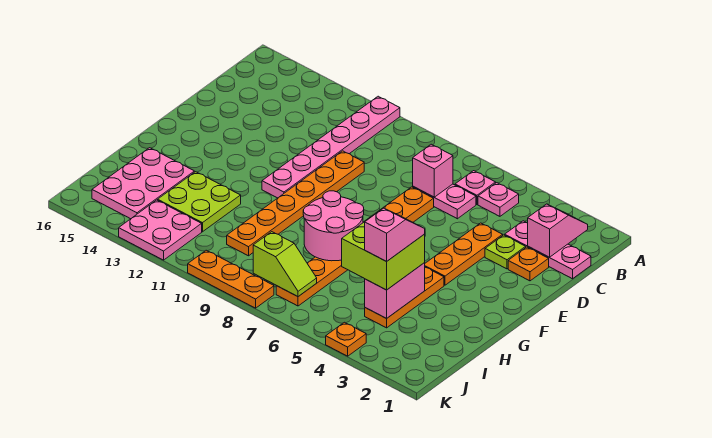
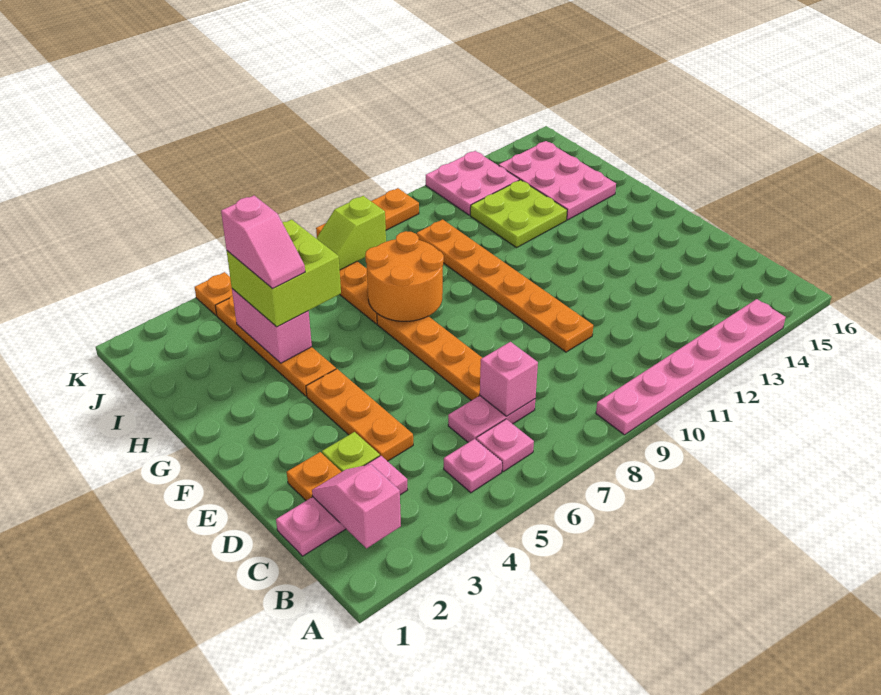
pink 1x6 plate [262,96,400,198] -> pink 1x6 plate turned to [596,299,786,435]
pink 1x2 slope [528,204,588,257] -> pink 1x2 slope turned to [312,465,401,548]
orange 1x3 plate [365,267,444,328] -> orange 1x4 plate [215,295,336,396]
pink 2x2 round brick [303,191,364,261] -> orange 2x2 round brick [365,231,444,321]

